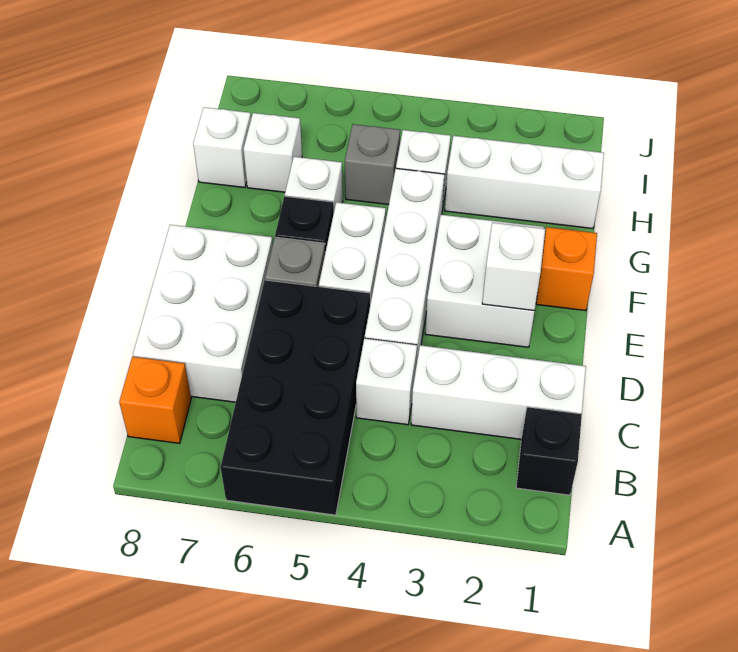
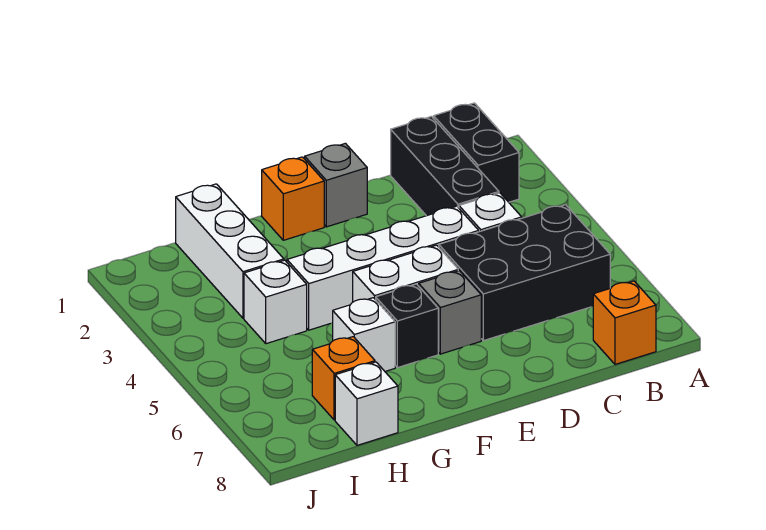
black 2x4 brick [221,280,370,515] -> black 2x3 brick [439,205,610,341]
black 1x1 brick [516,407,582,495] -> black 1x2 brick [434,103,519,202]
white 1x3 brick [411,345,586,439] -> black 1x3 brick [391,116,499,216]
white 2x3 brick [133,225,273,402] -> none
white 2x2 brick [425,215,544,347] -> none
white 1x1 brick [482,223,545,311] -> none
grey 1x1 brick [345,124,400,205] -> grey 1x1 brick moved to [305,143,367,227]
white 1x1 brick [243,113,302,192] -> orange 1x1 brick [312,337,375,420]

